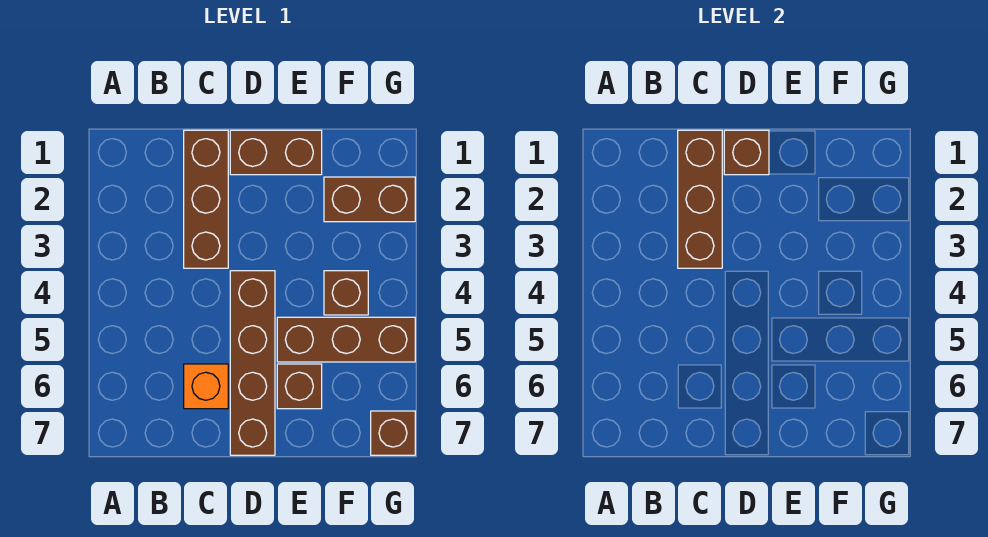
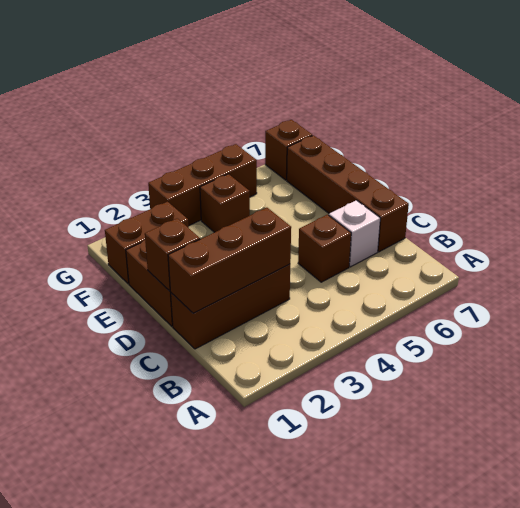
orange 1x1 brick [184,364,228,409] -> white 1x1 brick [329,200,380,267]
brown 1x4 brick [230,271,275,455] -> brown 1x4 brick turned to [287,135,409,252]
brown 1x3 brick [277,317,415,362] -> brown 1x3 brick turned to [148,144,257,225]
brown 1x1 brick [277,364,322,409] -> brown 1x1 brick moved to [298,215,351,282]
brown 1x2 brick [324,177,415,222] -> brown 1x2 brick turned to [105,202,189,284]

